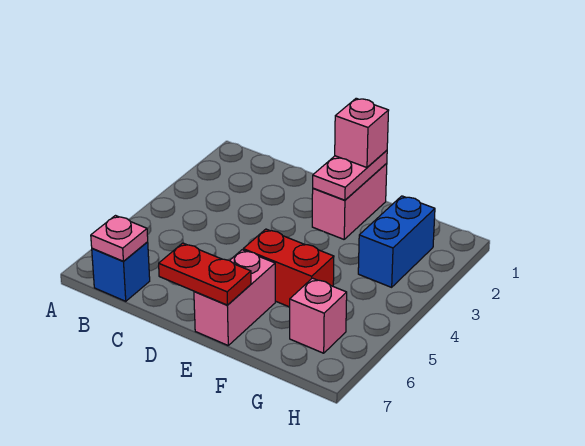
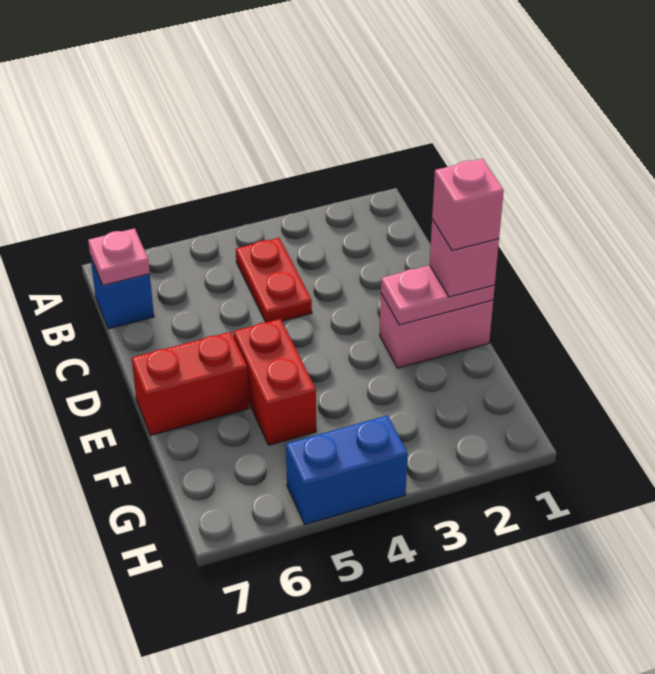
red 1x2 plate [159,243,251,305] -> red 1x2 plate moved to [236,238,312,322]
pink 1x2 brick [194,250,275,345] -> red 1x2 brick [132,332,249,435]
blue 1x2 brick [358,196,435,287] -> blue 1x2 brick moved to [286,415,408,524]
pink 1x1 brick [290,278,347,353] -> pink 1x1 brick moved to [432,159,504,251]

